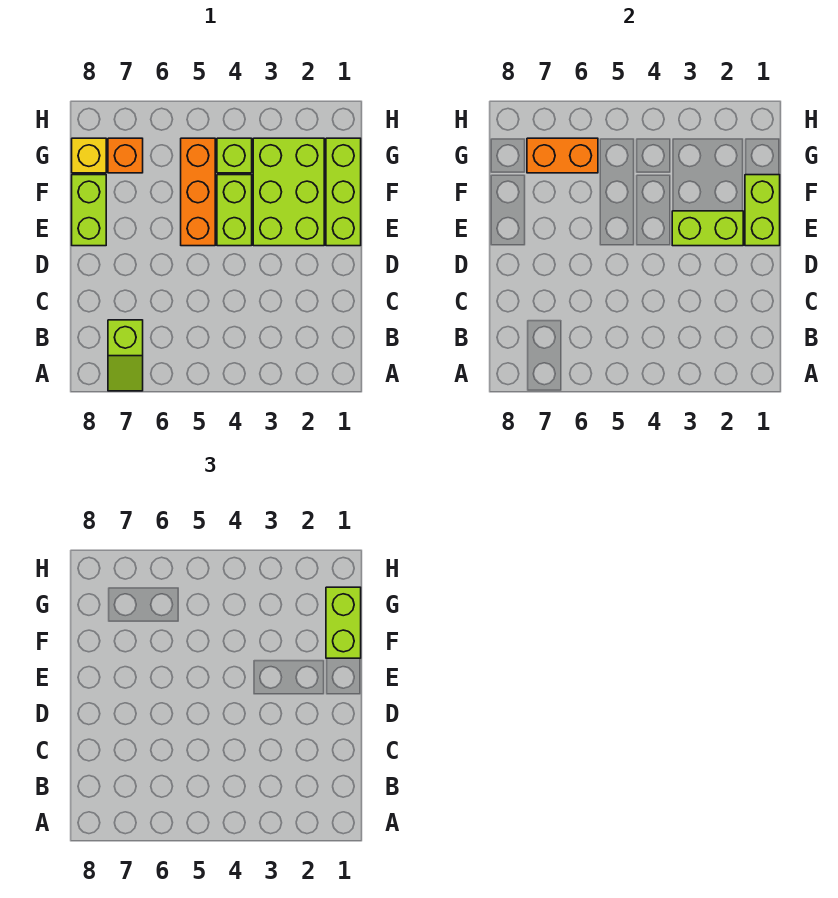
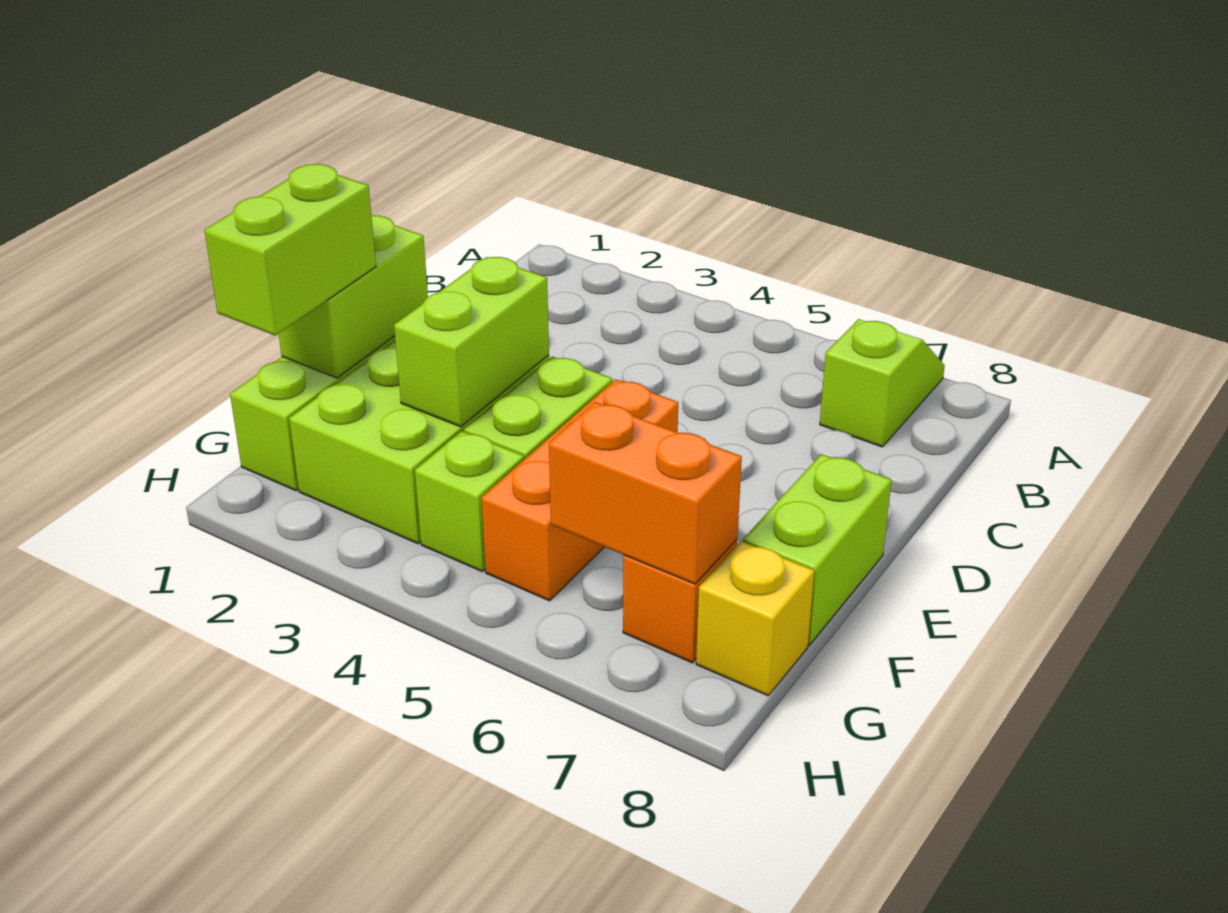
lime 1x2 brick [672,211,743,246] -> lime 1x2 brick turned to [394,257,549,427]

